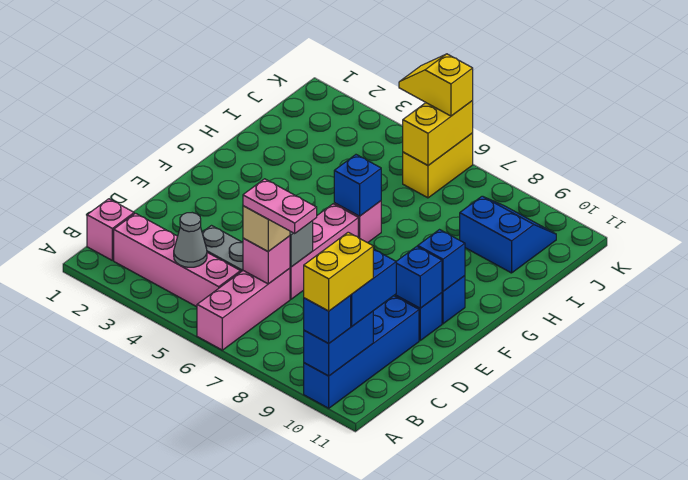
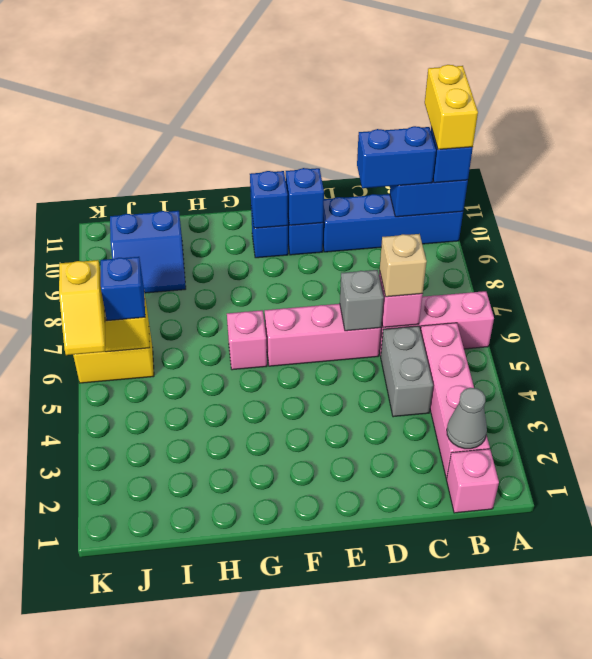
yellow 1x2 brick [304,232,373,311] -> yellow 1x2 brick turned to [425,65,478,150]
grey 1x1 cone [174,213,207,267] -> grey 1x1 cone moved to [447,388,487,449]
pink 1x2 plate [243,179,317,233] -> none
blue 1x1 brick [334,155,381,216] -> blue 1x1 brick moved to [101,257,145,321]
blue 2x2 slope [460,196,556,273] -> blue 2x2 slope turned to [110,211,186,293]

